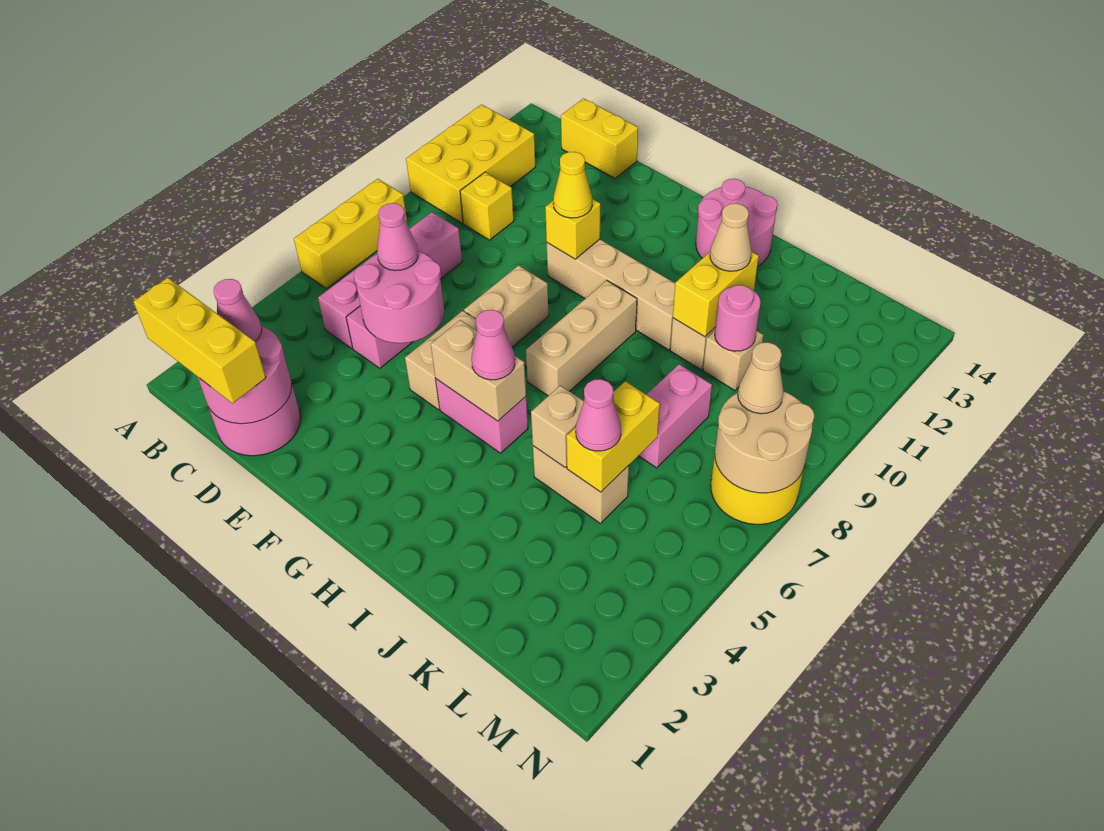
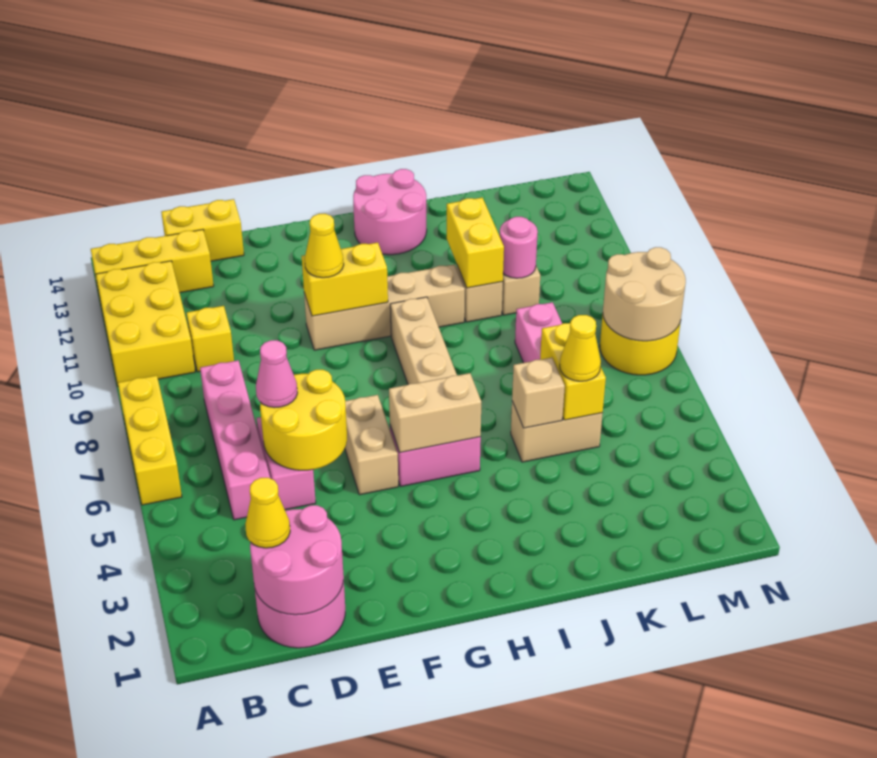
yellow 1x3 brick [133,278,266,403] -> yellow 1x3 brick moved to [91,230,214,297]
pink 1x1 cone [214,279,262,341] -> yellow 1x1 cone [245,478,290,548]
pink 2x2 round brick [354,251,444,343] -> yellow 2x2 round brick [260,370,347,470]
tan 1x2 brick [464,265,549,347] -> none
yellow 1x1 brick [545,199,600,259] -> yellow 1x2 brick [302,243,388,316]
pink 1x1 cone [472,310,515,380] -> none
tan 1x1 cone [710,203,752,271] -> none
pink 1x1 cone [576,379,621,451] -> yellow 1x1 cone [560,315,601,381]
tan 1x1 cone [738,342,784,414] -> none

